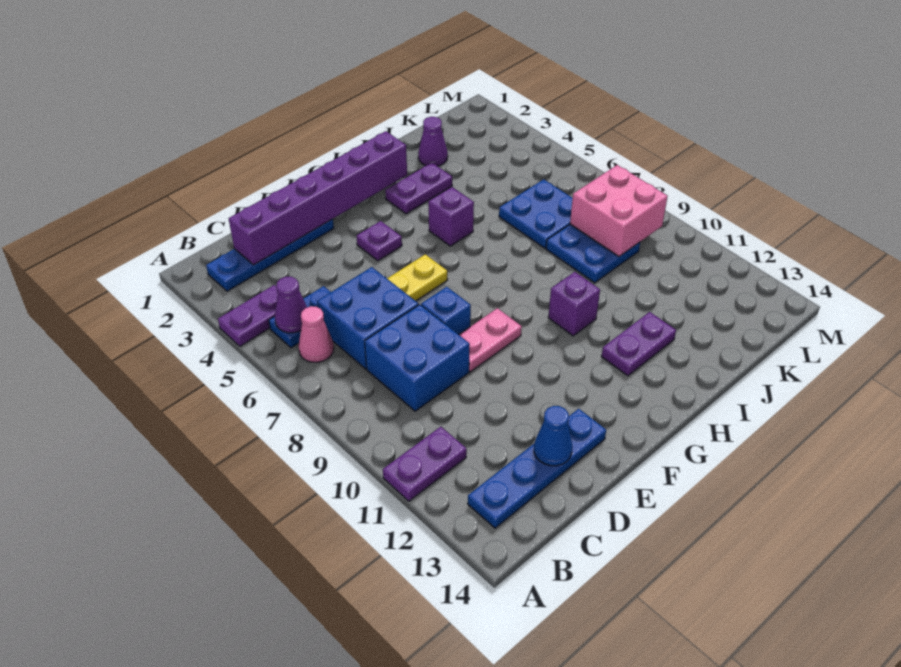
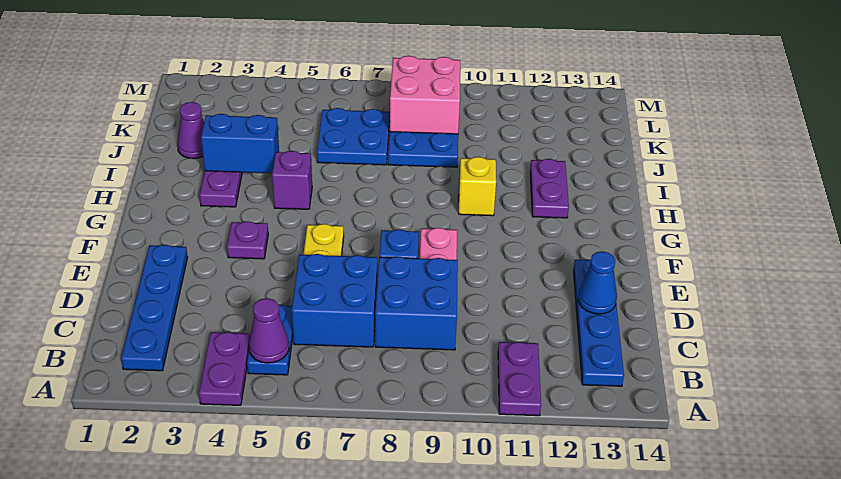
pink 1x1 cone [298,306,334,362] -> none
purple 1x6 brick [229,131,407,265] -> none
purple 1x1 brick [548,272,600,336] -> yellow 1x1 brick [459,157,496,216]
none -> blue 1x2 brick [201,114,279,173]

